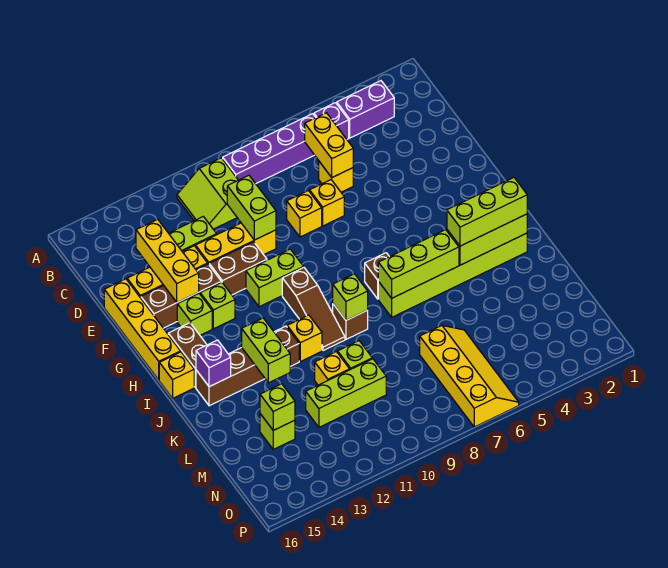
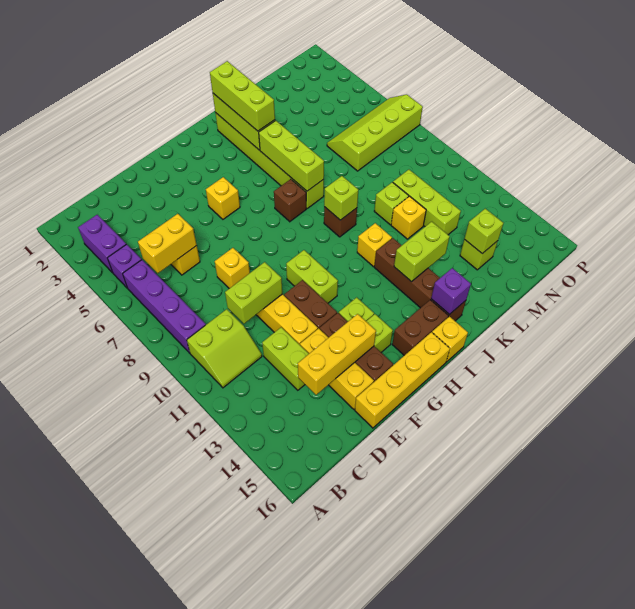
yellow 1x1 brick [310,180,344,226] -> yellow 1x1 brick moved to [206,177,240,219]
brown 1x3 slope [282,268,345,351] -> none
yellow 2x4 slope [420,325,519,427] -> lime 2x4 slope [327,95,423,171]

